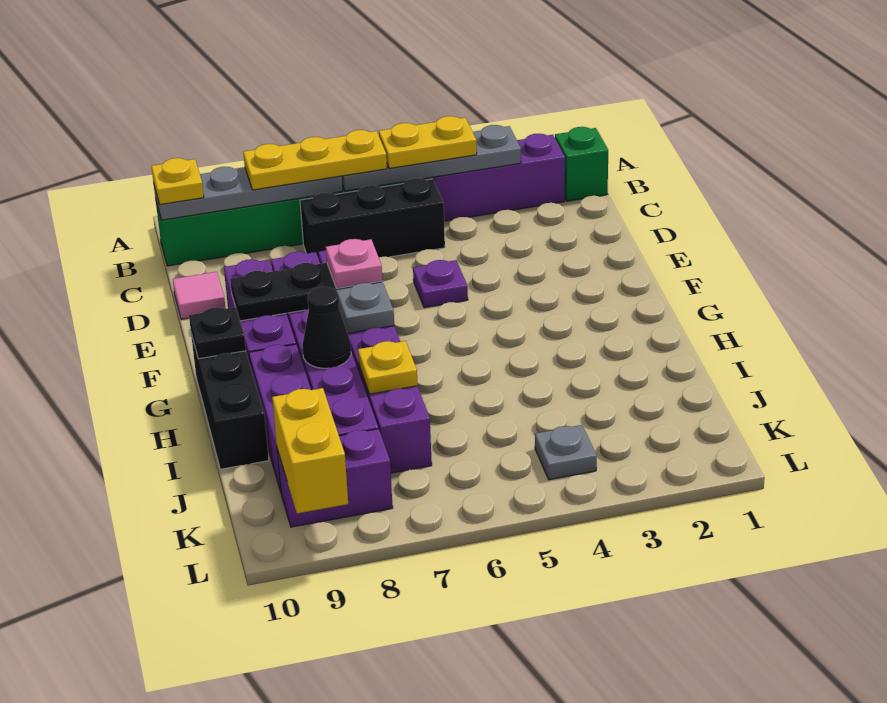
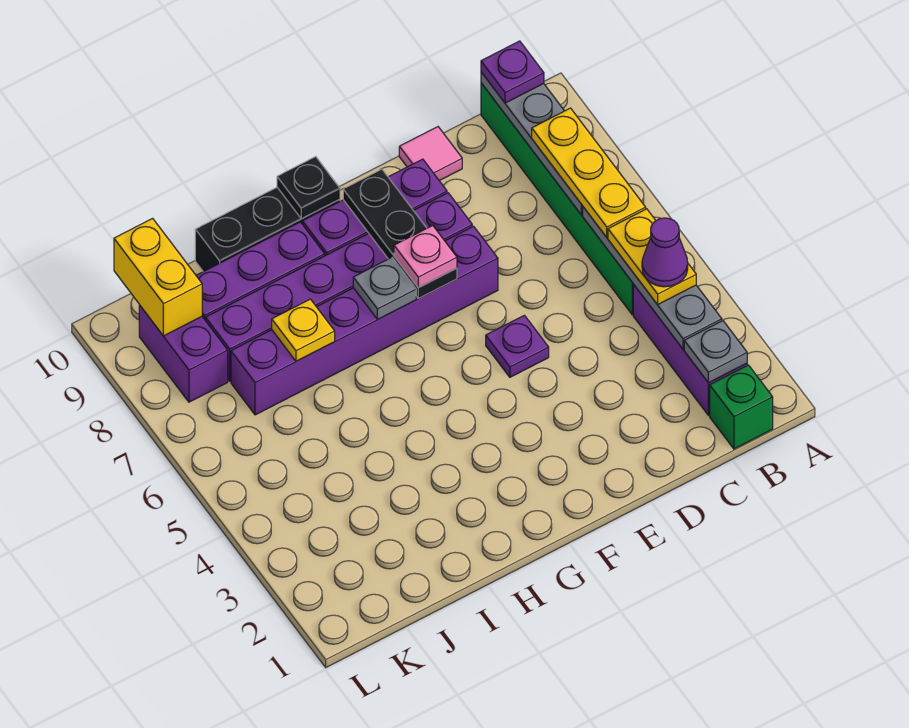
none -> purple 1x1 cone [642,218,688,287]
yellow 1x1 plate [151,158,204,205] -> purple 1x1 plate [481,41,544,103]
black 1x3 brick [300,178,445,259] -> none
black 1x1 cone [302,287,351,368] -> none
grey 1x1 plate [535,425,597,480] -> grey 1x1 plate moved to [684,321,747,383]
yellow 1x2 brick [272,388,348,514] -> yellow 1x2 brick turned to [114,218,202,336]

